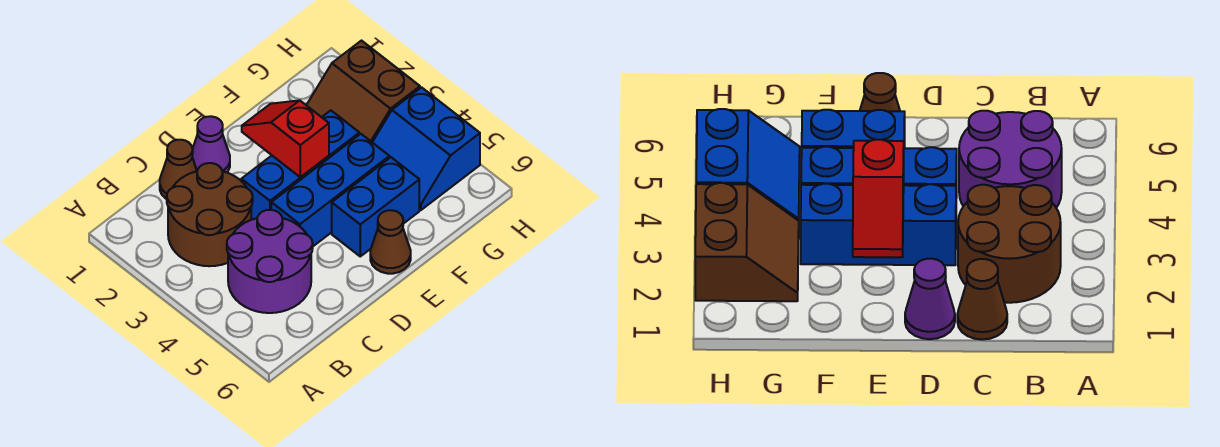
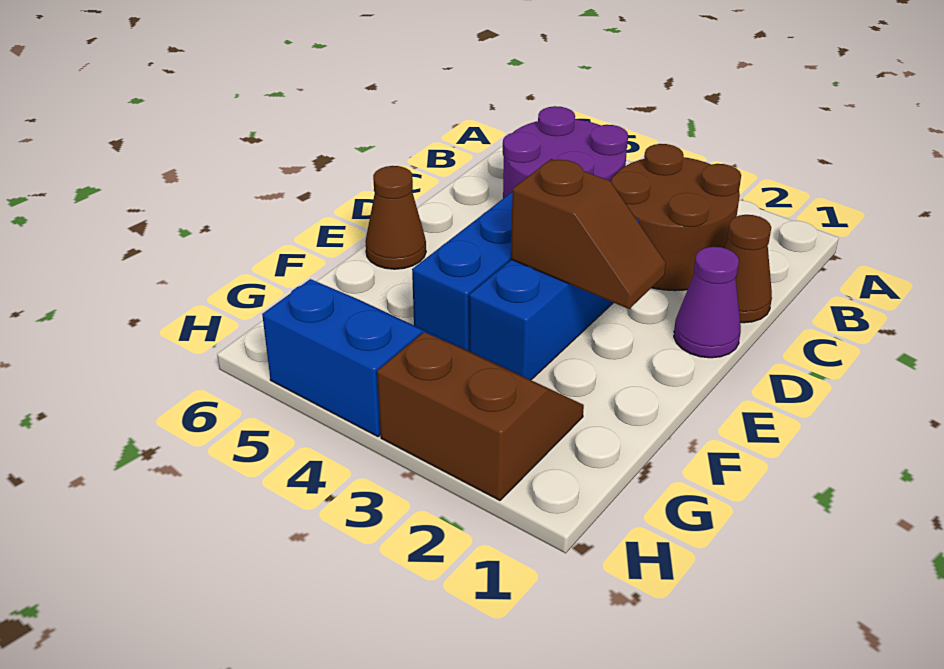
red 1x2 slope [242,100,329,177] -> brown 1x2 slope [511,159,666,309]
blue 1x2 brick [332,157,419,256] -> none

